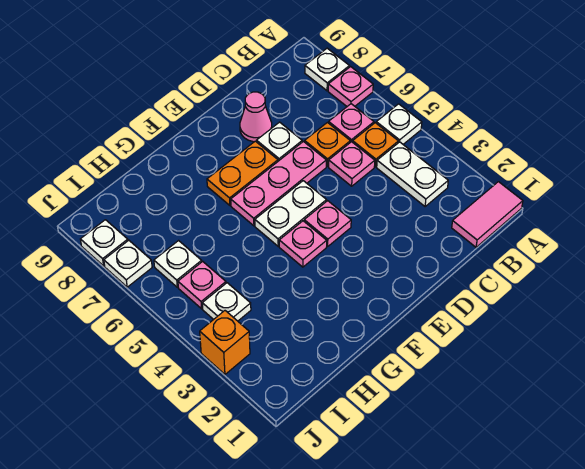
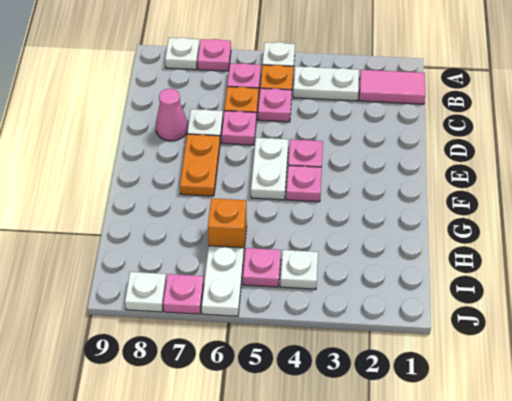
pink 1x2 tile [452,182,523,247] -> pink 1x2 tile turned to [359,70,425,104]
pink 1x3 plate [231,142,326,226] -> pink 1x1 plate [222,111,256,145]
white 1x1 plate [154,241,202,287] -> white 1x2 plate [202,246,244,316]
orange 1x1 brick [200,311,250,374] -> orange 1x1 brick moved to [208,198,247,250]
white 1x1 plate [104,240,152,287] -> pink 1x1 plate [163,274,204,314]

